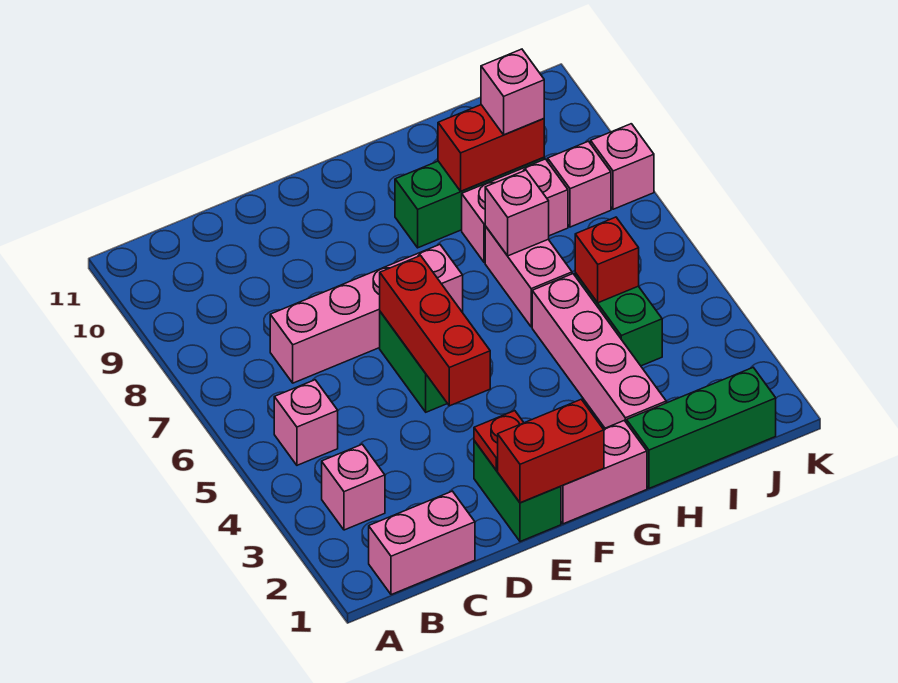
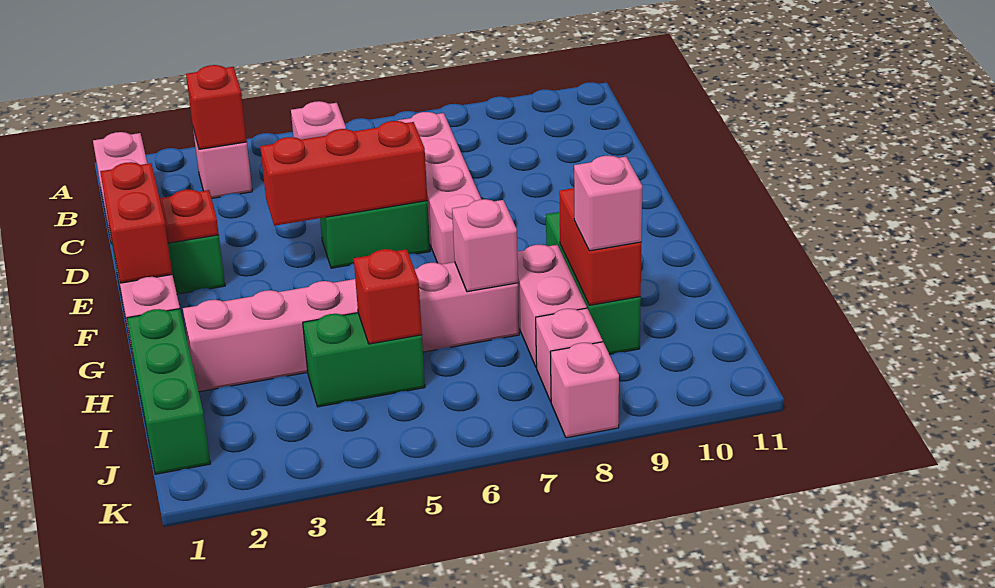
none -> red 1x1 brick [186,65,247,149]

